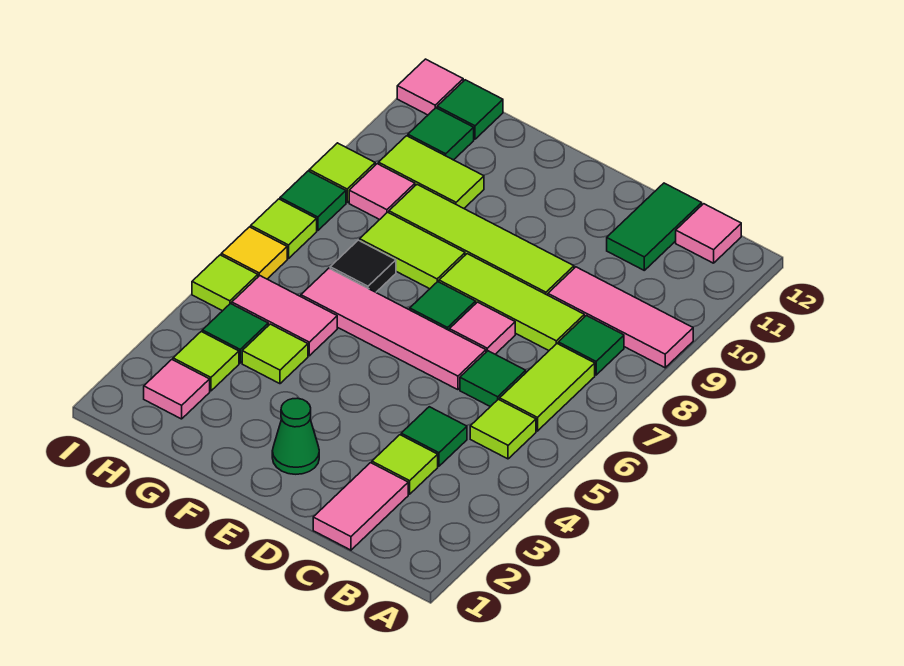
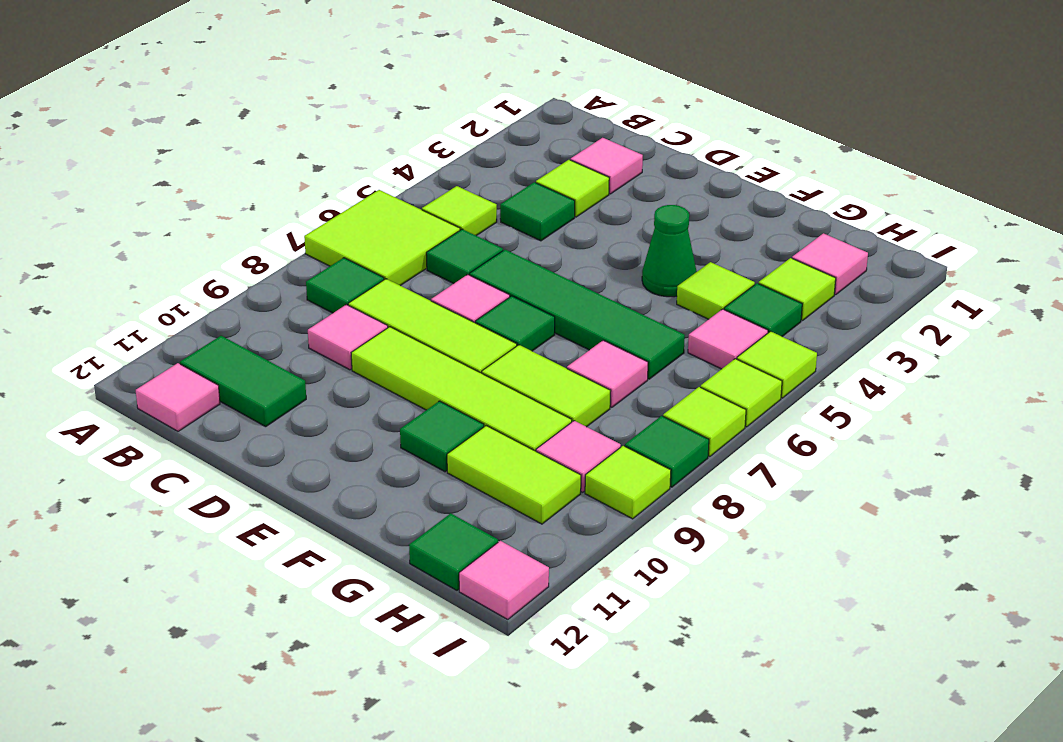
pink 1x3 tile [548,267,693,368] -> pink 1x1 tile [308,304,388,370]
lime 1x2 tile [500,344,595,431] -> lime 2x2 tile [304,190,460,286]
pink 1x2 tile [313,463,408,550] -> pink 1x1 tile [571,138,643,194]
green 1x2 tile [607,183,702,270] -> green 1x2 tile turned to [180,336,306,427]
pink 1x4 tile [301,268,486,390] -> green 1x4 tile [470,250,685,379]
green 1x1 cone [272,398,319,474] -> green 1x1 cone moved to [642,205,697,297]
pink 1x2 tile [232,276,337,356] -> pink 1x1 tile [688,309,768,369]
black 1x1 tile [330,240,396,292] -> pink 1x1 tile [567,340,648,407]
green 1x1 tile [408,108,474,160] -> green 1x1 tile moved to [400,401,484,472]
yellow 1x1 tile [221,227,287,279] -> lime 1x1 tile [701,359,782,427]

